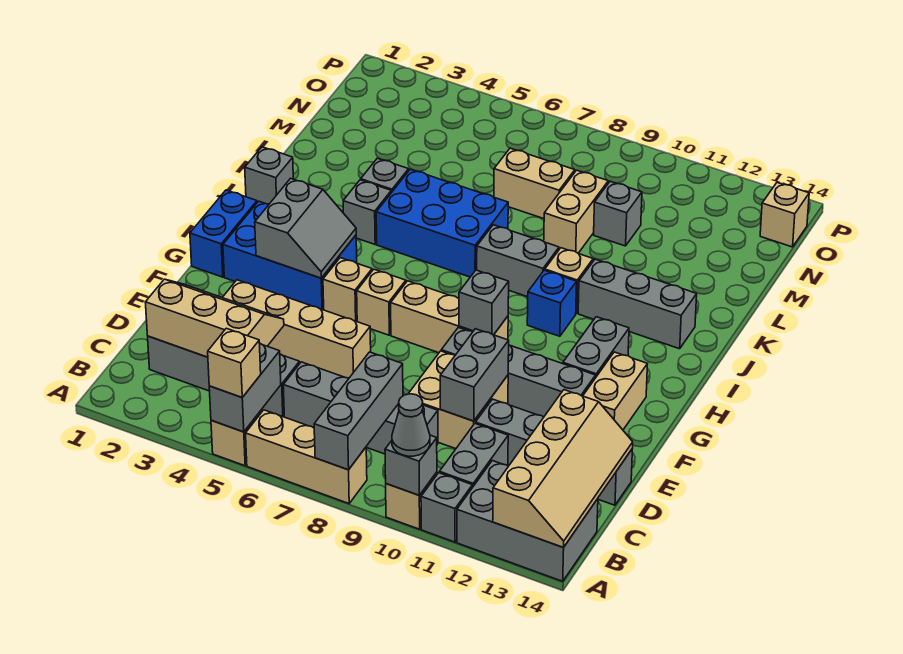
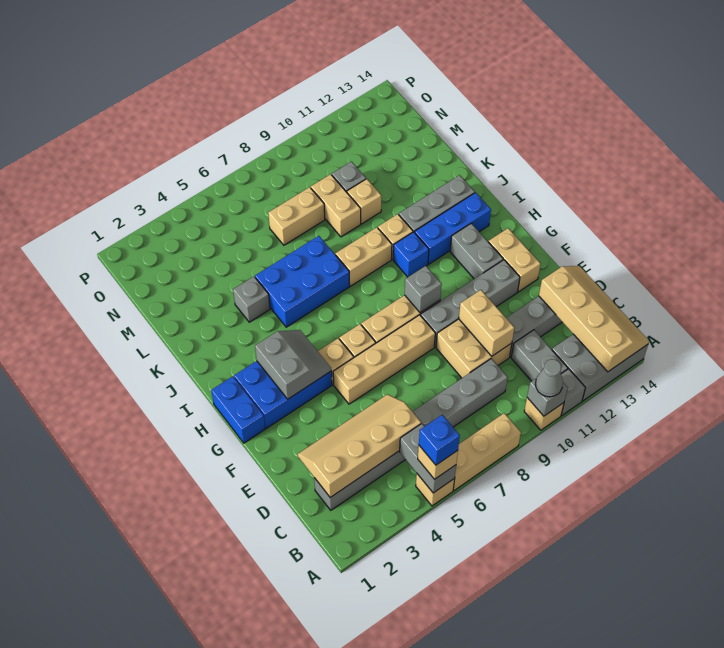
none -> blue 1x1 brick [419,415,460,465]
grey 1x3 brick [314,352,403,470] -> none
tan 2x3 slope [145,279,284,357] -> tan 2x4 slope [298,394,421,497]
grey 1x2 brick [440,329,509,421] -> tan 1x2 brick [459,290,514,356]
tan 1x4 brick [222,280,371,378] -> tan 1x4 brick moved to [333,315,435,404]
none -> blue 1x3 brick [415,193,491,264]
grey 1x1 brick [245,147,293,204] -> none
grey 1x1 brick [343,180,391,244] -> none
grey 1x2 brick [477,225,559,297] -> tan 1x2 brick [335,227,392,286]
tan 1x1 brick [760,183,809,247] -> tan 1x1 brick moved to [347,179,381,224]

